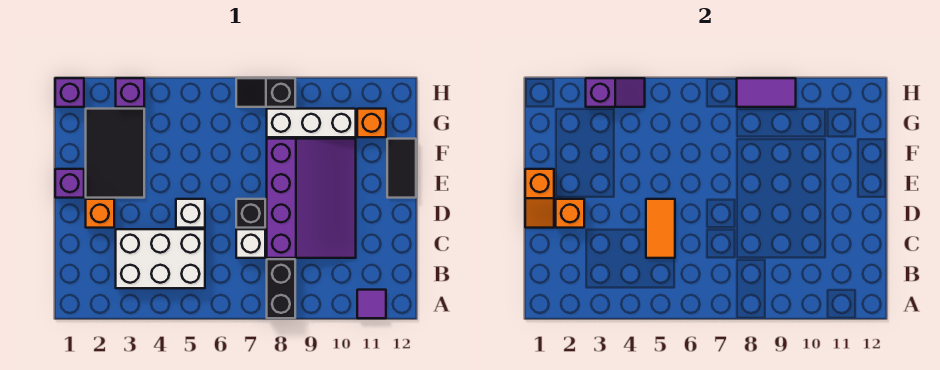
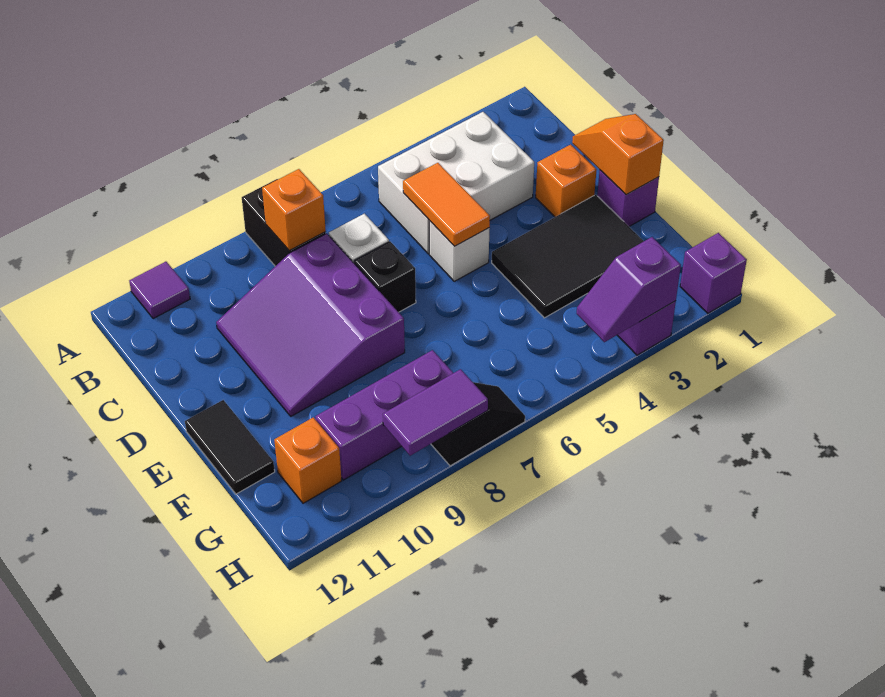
purple 3x4 slope [267,139,356,258] -> purple 3x3 slope [216,234,405,416]
orange 1x1 brick [556,199,584,228] -> orange 1x1 brick moved to [262,169,326,251]
black 2x3 tile [86,109,144,198] -> black 2x3 tile turned to [492,195,644,318]
white 1x3 brick [267,109,356,137] -> purple 1x3 brick [315,350,453,480]

